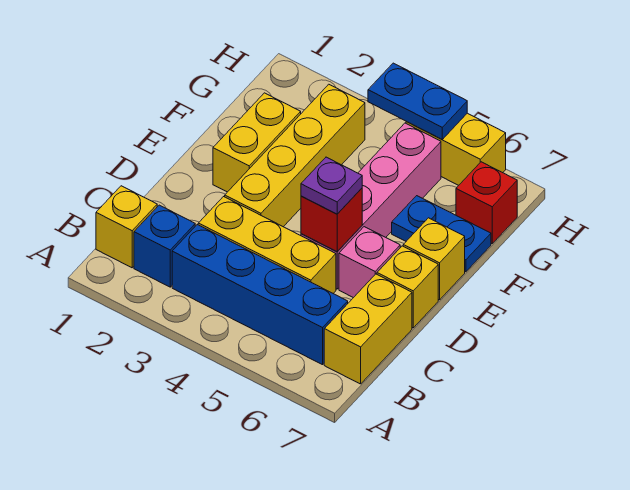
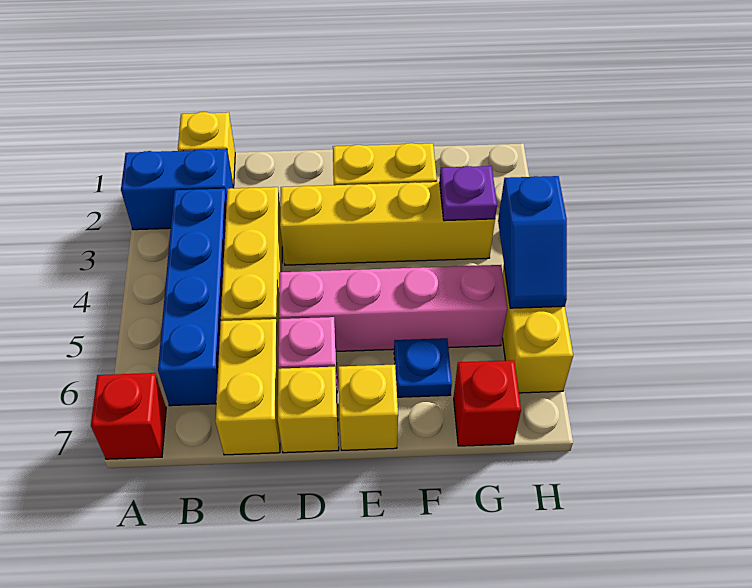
blue 1x1 brick [134,205,195,287] -> blue 1x2 brick [121,150,233,230]
yellow 1x2 brick [324,274,412,384] -> yellow 1x2 brick turned to [215,319,280,455]
red 1x1 brick [301,188,362,252] -> red 1x1 brick moved to [91,373,166,459]
purple 1x1 plate [301,157,362,214] -> purple 1x1 plate moved to [440,166,497,221]
blue 1x2 plate [392,196,491,272] -> blue 1x1 plate [394,338,452,397]
blue 1x2 plate [368,63,467,139] -> blue 1x2 slope [498,176,567,308]

